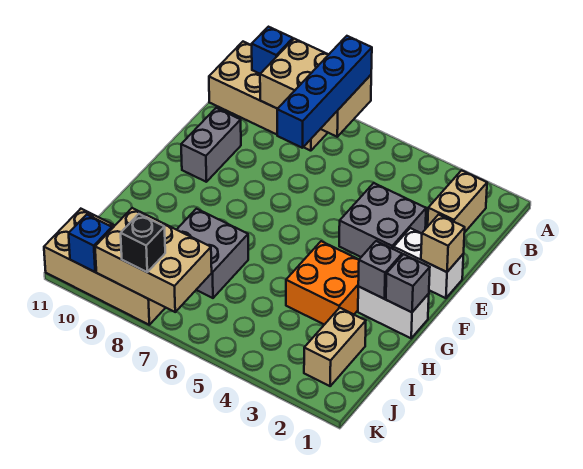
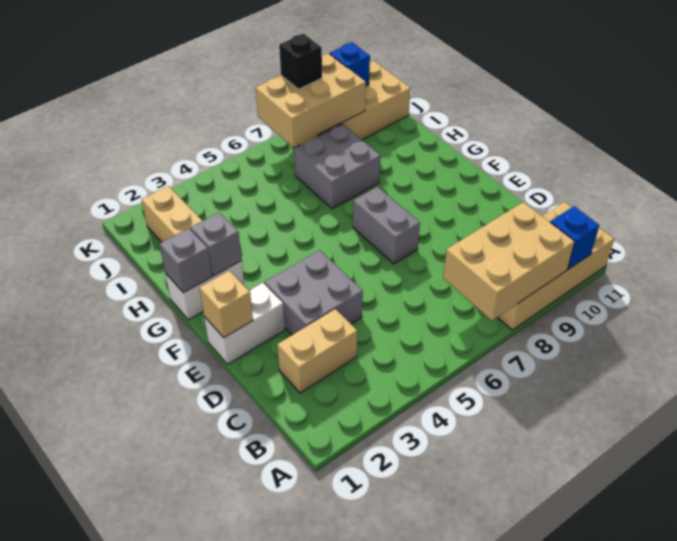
blue 1x4 brick [277,36,372,148] -> none
tan 1x2 brick [428,170,487,232] -> tan 1x2 brick turned to [277,309,357,393]
grey 1x2 brick [181,108,241,182] -> grey 1x2 brick moved to [353,187,420,264]
orange 2x2 brick [286,241,359,325] -> none

